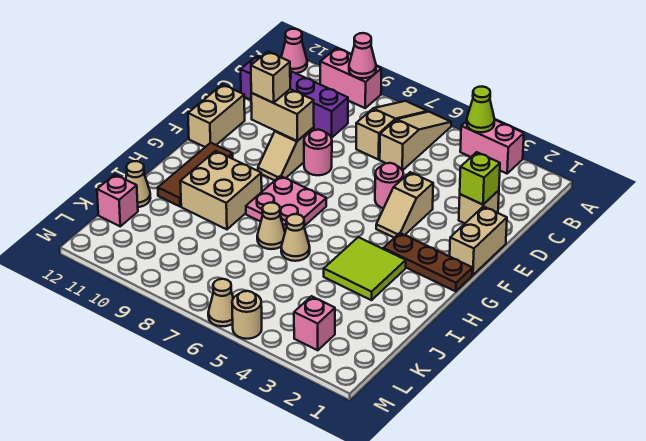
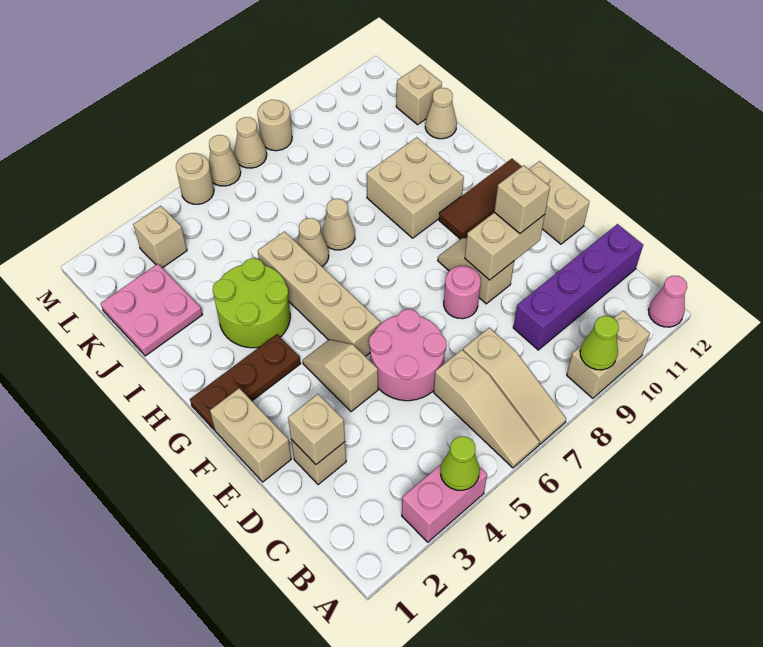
pink 1x2 brick [320,48,381,108] -> tan 1x2 brick [567,311,650,398]
pink 1x1 cone [349,33,376,78] -> lime 1x1 cone [580,316,619,370]
lime 1x1 brick [460,152,500,205] -> tan 1x1 brick [288,394,345,464]
pink 1x1 round brick [375,163,403,208] -> pink 2x2 round brick [369,309,446,401]
none -> tan 1x4 brick [258,231,381,356]
pink 2x2 plate [246,176,326,231] -> pink 2x2 plate moved to [101,264,202,356]
brown 1x3 tile [158,143,233,207] -> brown 1x3 tile turned to [439,159,522,239]
lime 2x2 tile [324,237,406,300] -> lime 2x2 round brick [213,258,290,348]
pink 1x1 brick [97,174,138,226] -> tan 1x1 brick [396,65,442,125]
pink 1x1 brick [294,296,335,350] -> tan 1x1 brick [133,206,187,268]
none -> tan 1x1 cone [234,117,267,168]
none -> tan 1x1 round brick [257,100,292,151]

